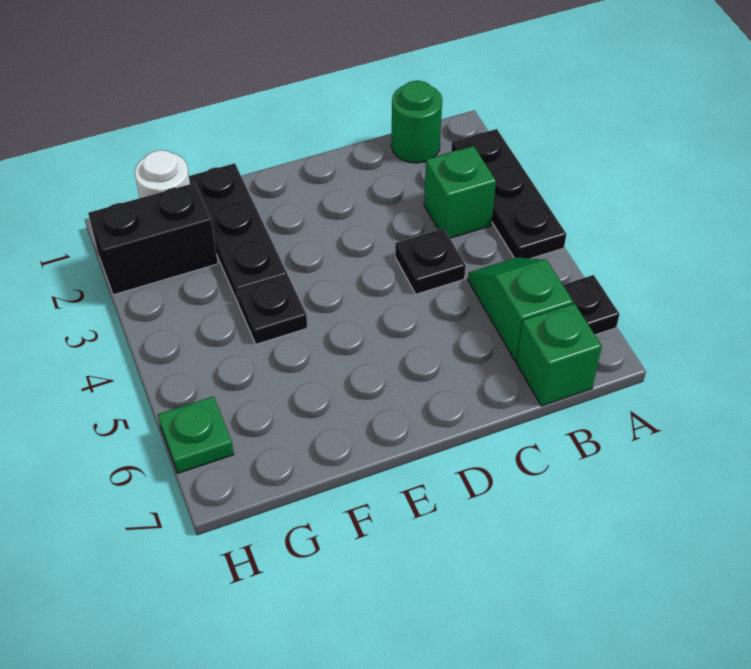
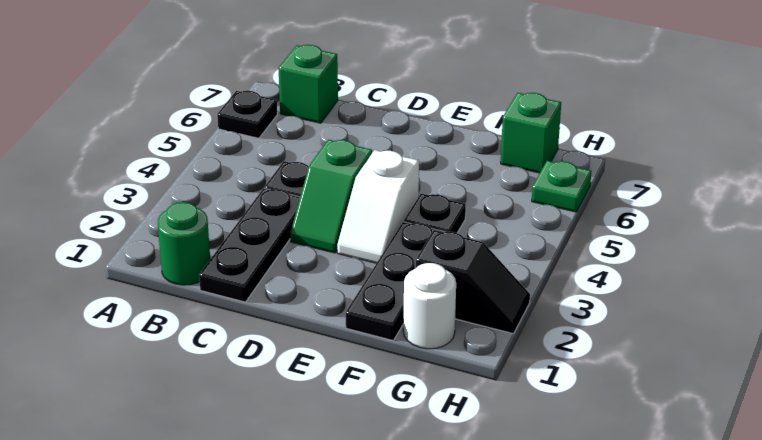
black 1x3 plate [451,129,566,259] -> black 1x3 plate moved to [199,188,300,302]
green 1x1 brick [424,146,496,238] -> green 1x1 brick moved to [501,93,561,173]
green 1x2 slope [468,257,573,361] -> green 1x2 slope moved to [290,140,372,253]
none -> white 1x2 slope [337,150,419,263]
black 1x2 brick [88,183,218,295] -> black 1x2 slope [416,230,530,334]

